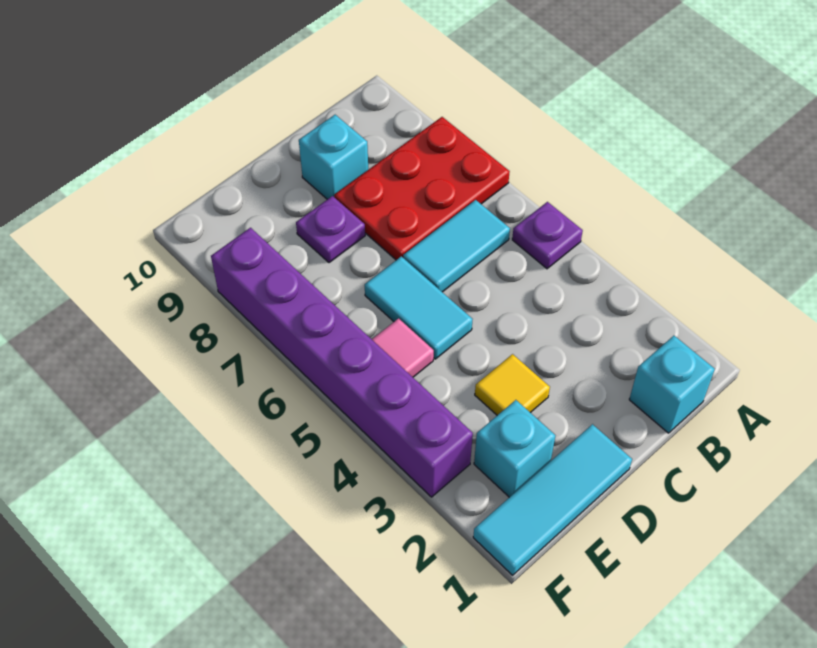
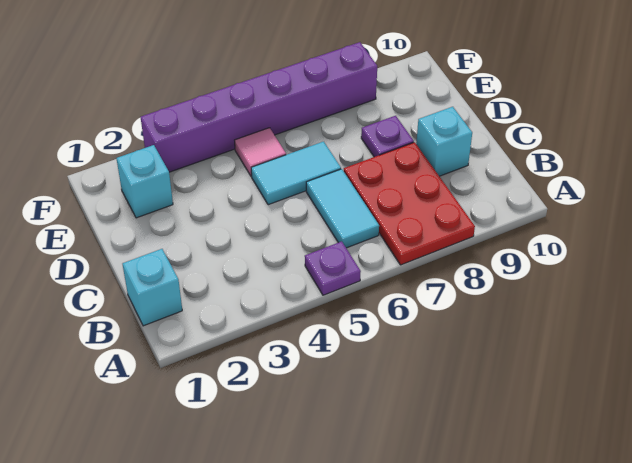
cyan 1x3 tile [473,424,632,575] -> none
yellow 1x1 tile [475,354,550,415] -> none

